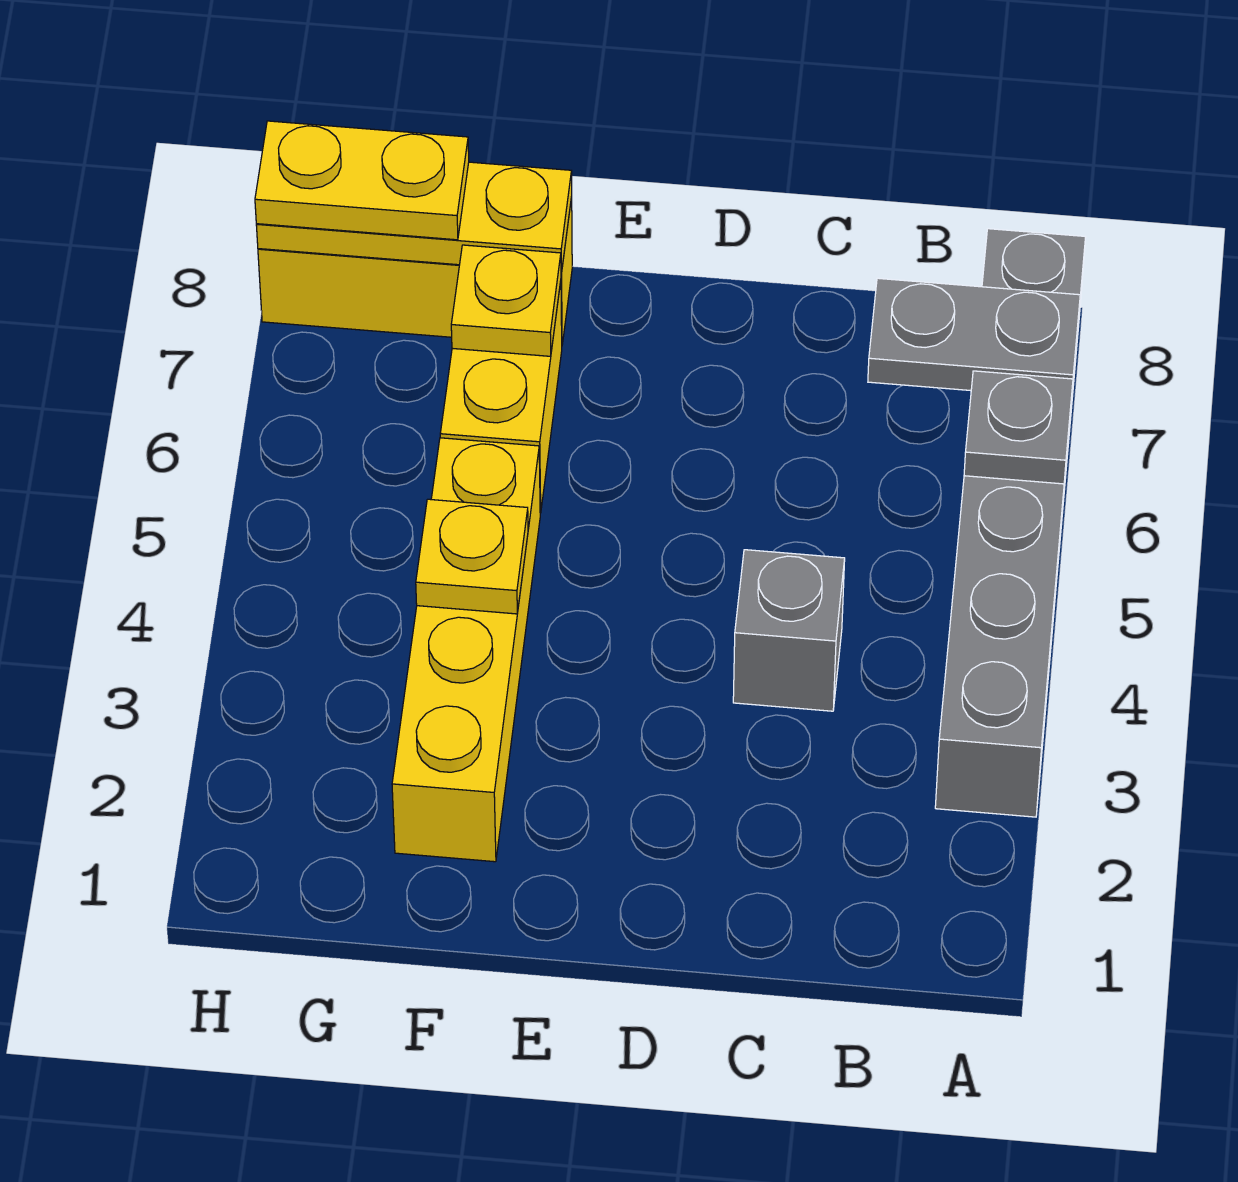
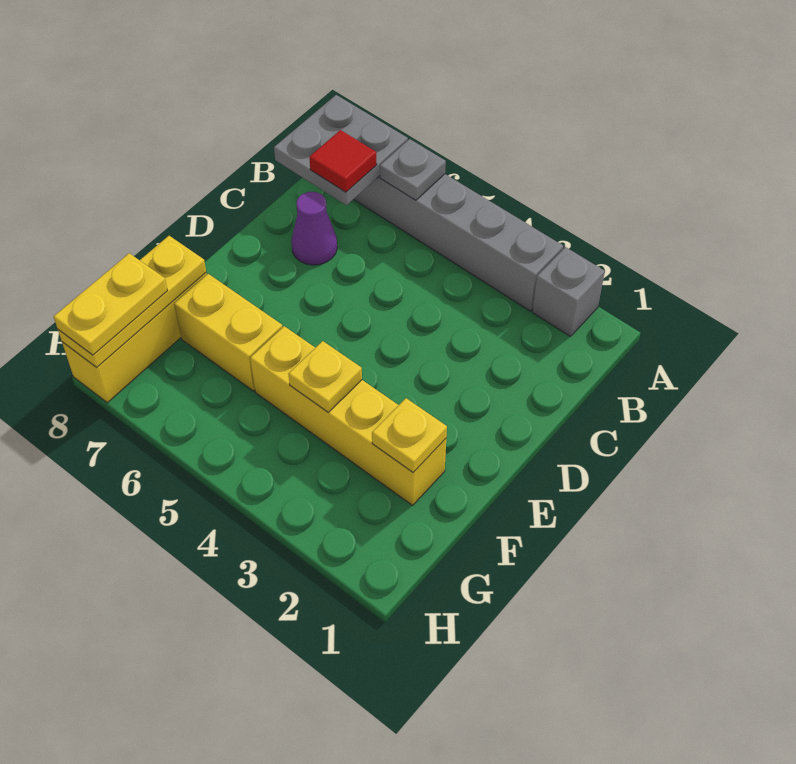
grey 1x2 plate [868,278,1080,391] -> grey 2x2 plate [274,95,408,205]
none -> red 1x1 tile [309,130,377,192]
grey 1x1 brick [733,550,845,711] -> grey 1x1 brick moved to [532,247,605,337]
none -> purple 1x1 cone [291,192,337,265]
yellow 1x1 plate [451,245,561,356] -> yellow 1x1 plate moved to [372,398,447,472]

